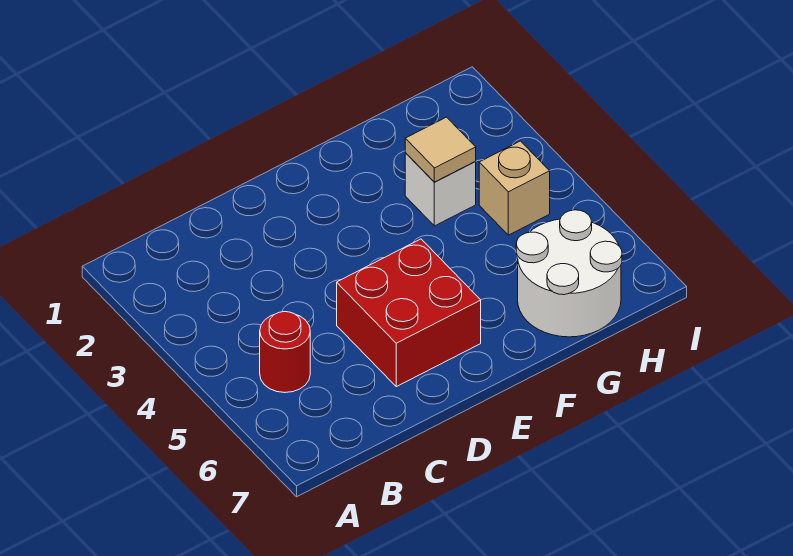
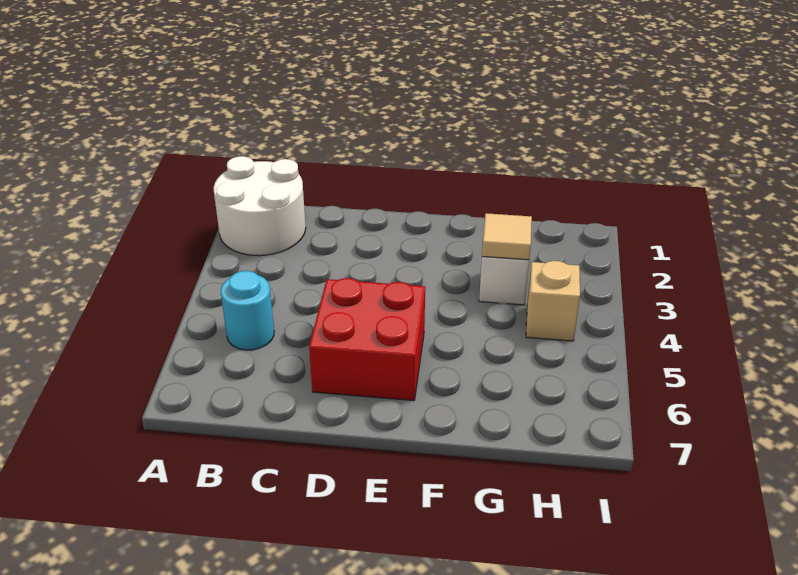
red 1x1 round brick [260,312,310,393] -> cyan 1x1 round brick [221,271,274,350]
white 2x2 round brick [516,210,622,337] -> white 2x2 round brick moved to [214,156,306,256]

